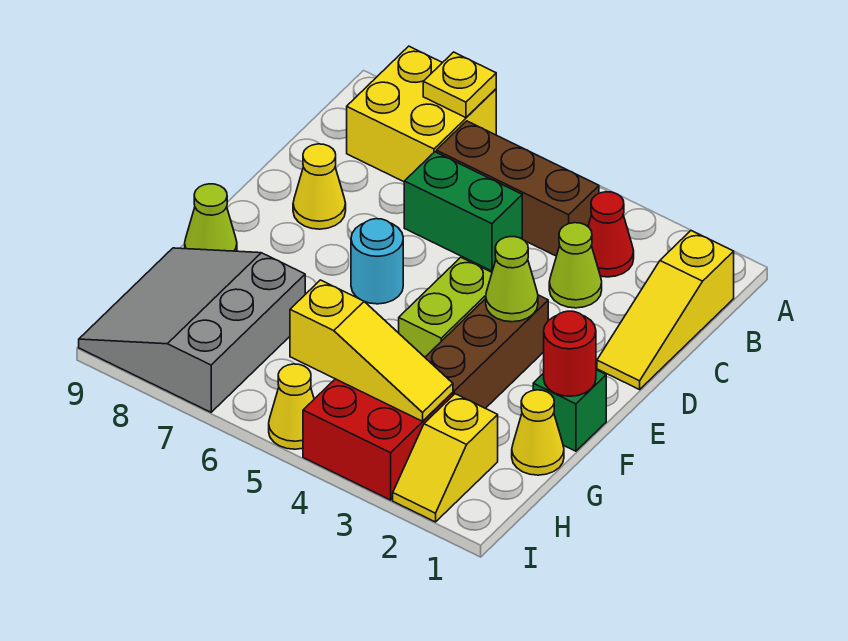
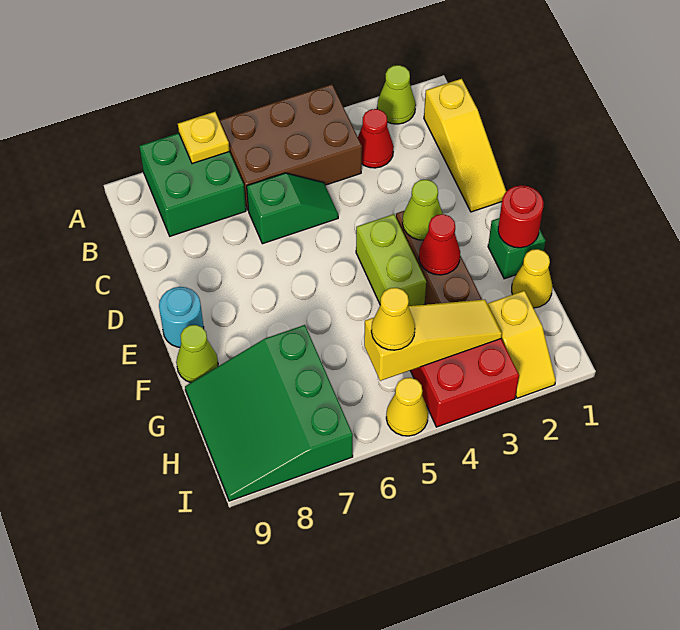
yellow 2x2 brick [347,46,496,182] -> green 2x2 brick [139,133,246,236]
brown 1x3 brick [436,121,599,256] -> brown 2x3 brick [219,84,362,210]
lime 1x1 cone [549,223,602,308] -> lime 1x1 cone moved to [377,65,416,124]
green 1x2 brick [404,152,522,271] -> green 1x2 slope [247,173,338,244]
yellow 1x1 cone [293,144,346,229] -> yellow 1x1 cone moved to [371,288,415,350]
cyan 1x1 round brick [351,219,403,304] -> cyan 1x1 round brick moved to [159,287,204,347]
none -> red 1x1 cone [419,214,460,275]
grey 3x3 slope [79,248,305,412] -> green 3x3 slope [185,325,353,501]

